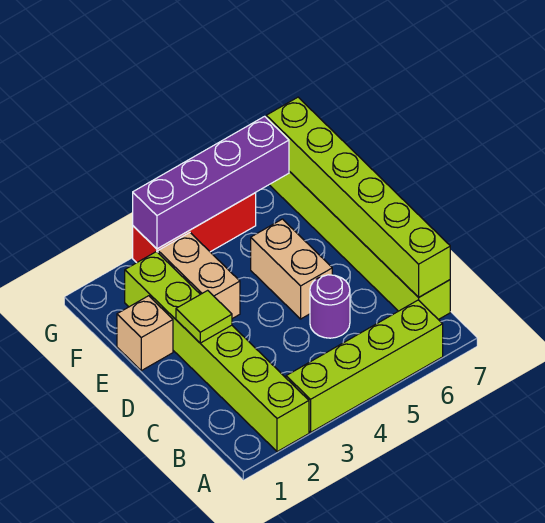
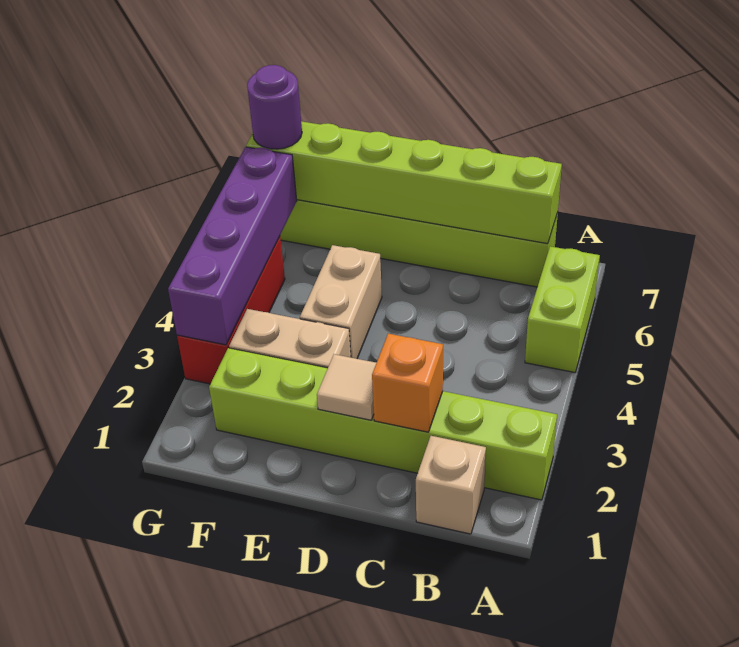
lime 1x4 brick [286,300,443,432] -> lime 1x2 brick [525,246,600,372]
none -> orange 1x1 brick [372,334,443,432]
purple 1x1 round brick [310,275,350,338] -> purple 1x1 round brick moved to [247,65,302,149]
lime 1x1 tile [176,290,232,343] -> tan 1x1 tile [317,354,376,420]
tan 1x2 brick [251,219,332,319] -> tan 1x2 brick turned to [300,245,382,359]
tan 1x1 brick [117,296,173,371] -> tan 1x1 brick moved to [416,436,486,534]

